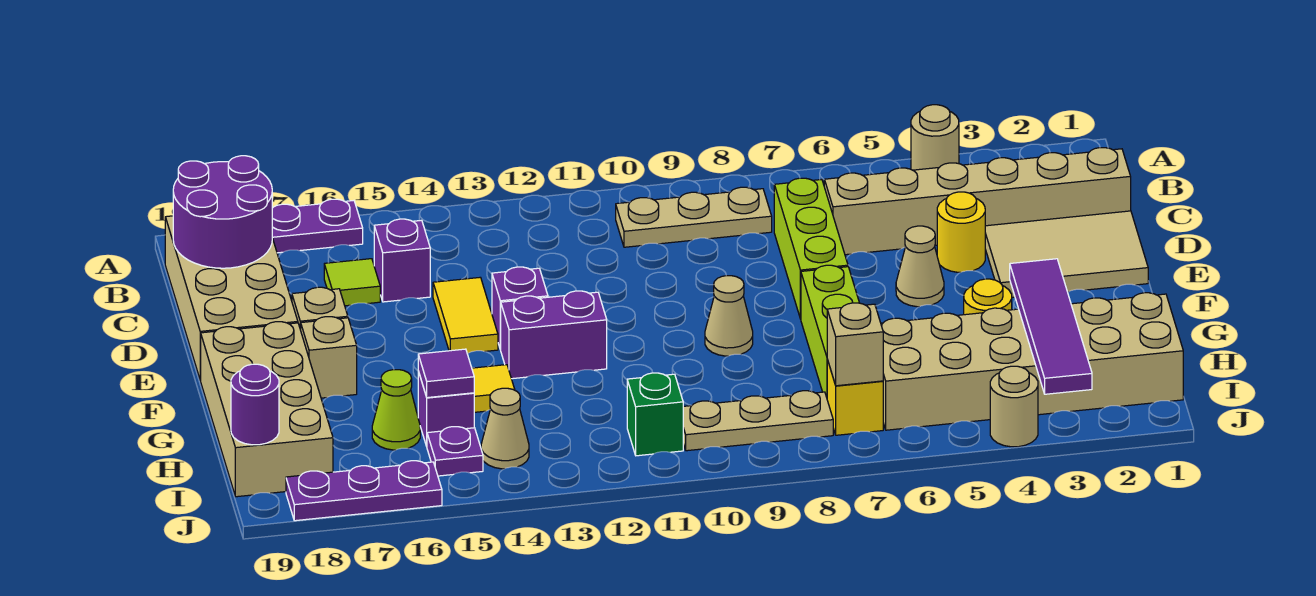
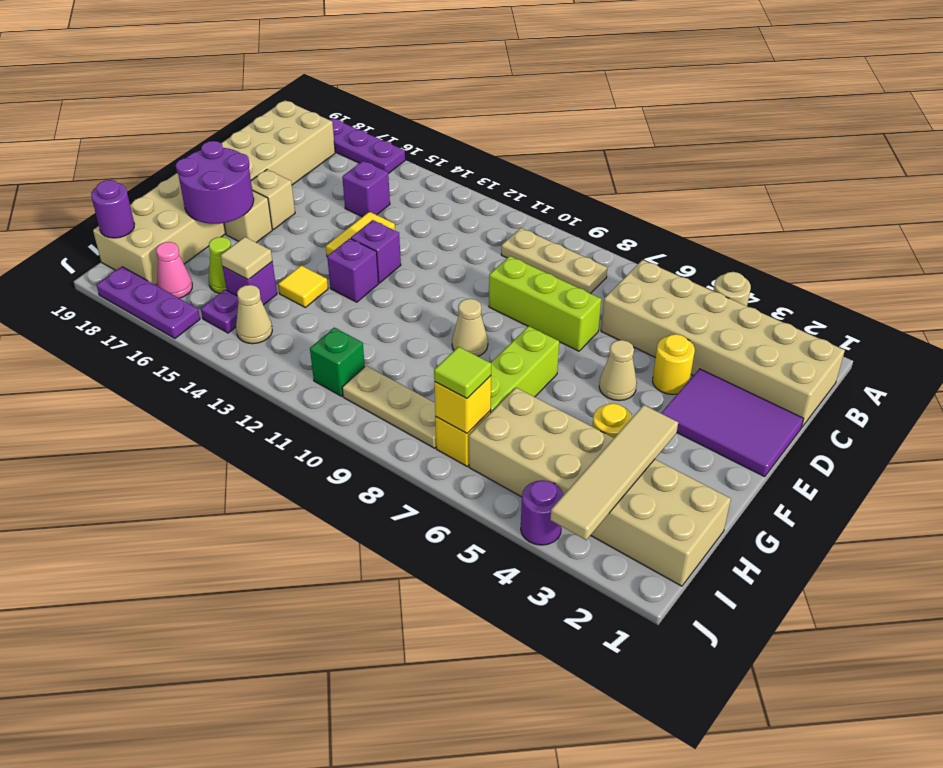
purple 2x2 round brick [173,156,272,268] -> purple 2x2 round brick moved to [176,141,254,224]
tan 1x6 brick [824,148,1131,255] -> tan 2x6 brick [601,260,845,428]
lime 1x3 brick [774,178,848,319] -> lime 1x3 brick turned to [489,256,601,351]
lime 1x1 tile [324,259,380,306] -> lime 1x1 tile moved to [434,347,491,399]
tan 2x3 tile [985,211,1148,298] -> purple 2x3 tile [661,369,804,477]
purple 1x2 brick [501,291,607,379] -> purple 1x1 brick [327,238,379,302]
purple 1x4 tile [1010,259,1092,394] -> tan 1x4 tile [550,405,678,540]
purple 1x1 tile [418,349,474,398] -> tan 1x1 tile [220,237,272,280]
tan 1x1 brick [827,303,883,386] -> yellow 1x1 brick [434,376,491,433]
none -> pink 1x1 cone [156,242,192,298]
tan 1x1 round brick [990,366,1038,447] -> purple 1x1 round brick [521,480,563,545]

